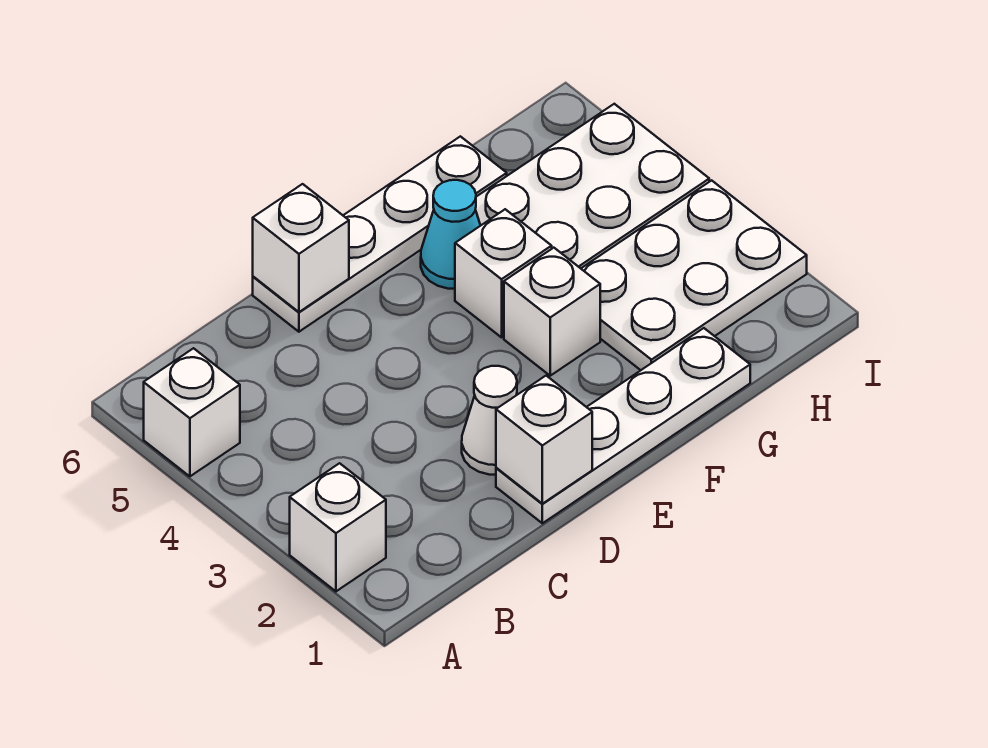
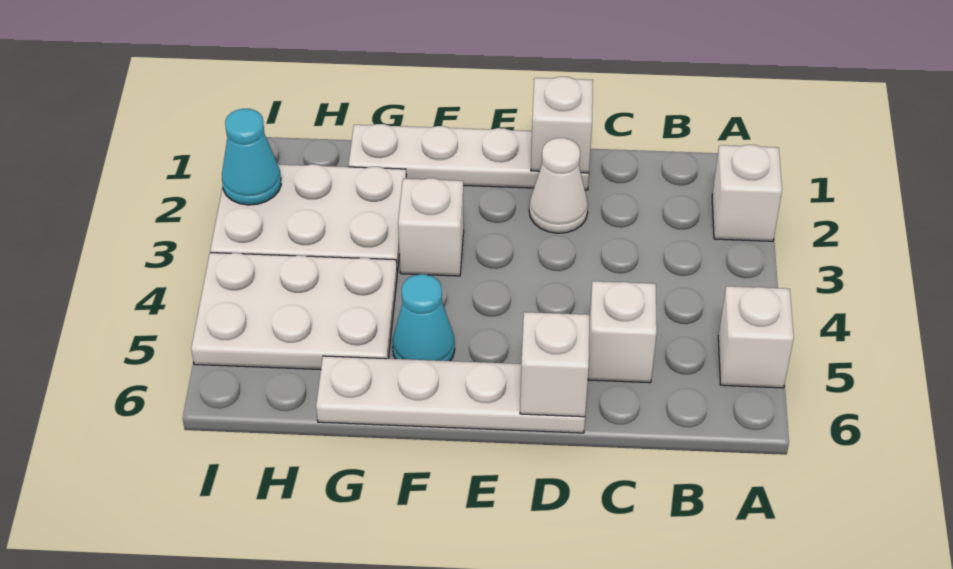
white 1x1 brick [455,209,552,337] -> white 1x1 brick moved to [588,281,657,383]
none -> cyan 1x1 cone [222,109,281,205]

